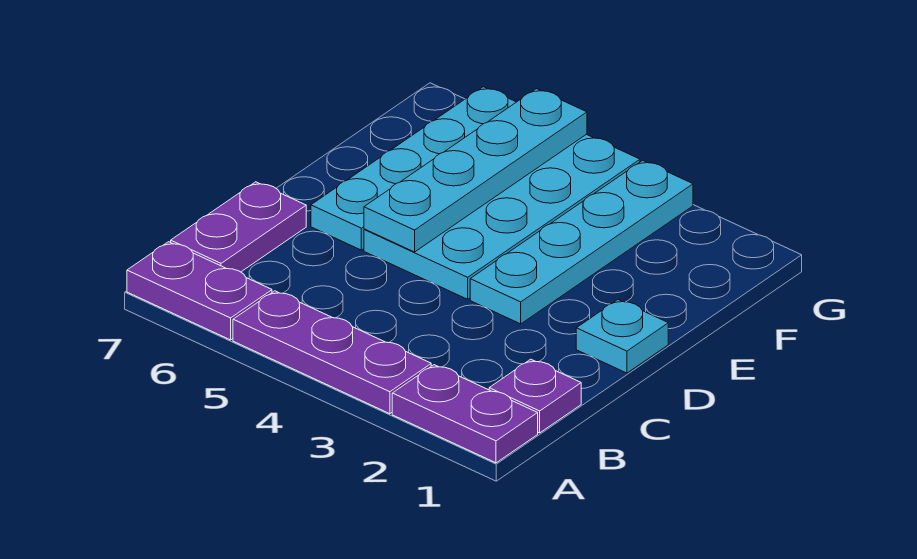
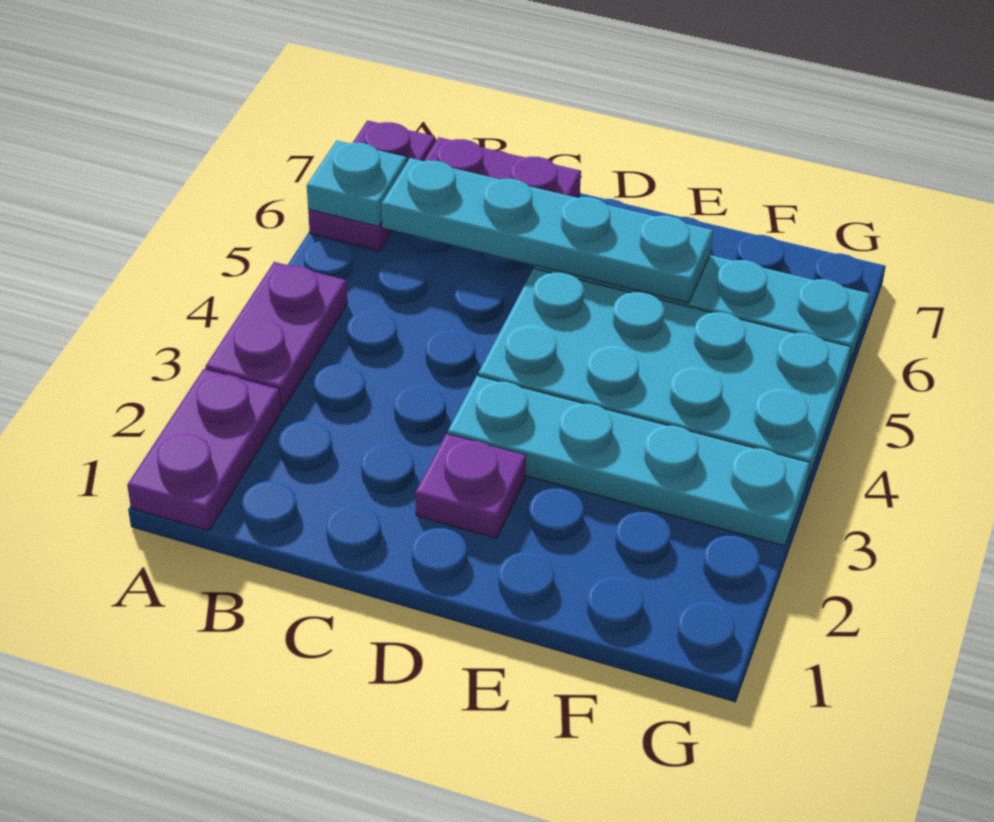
purple 1x3 plate [233,291,431,414] -> purple 1x2 plate [205,262,347,410]
purple 1x1 plate [489,359,581,433] -> purple 1x1 plate moved to [415,434,526,538]
cyan 1x1 plate [576,300,668,373] -> cyan 1x1 plate moved to [307,141,407,226]
cyan 1x4 plate [364,89,587,252] -> cyan 1x4 plate moved to [382,158,713,303]

